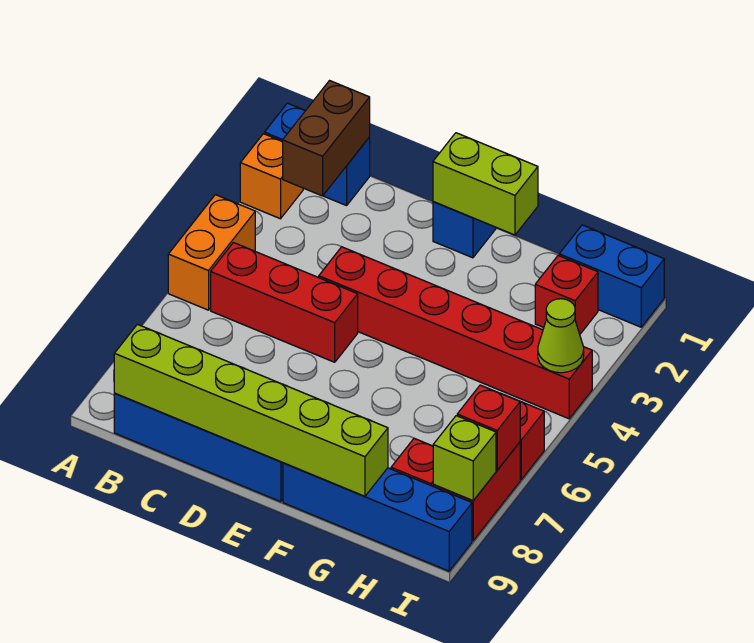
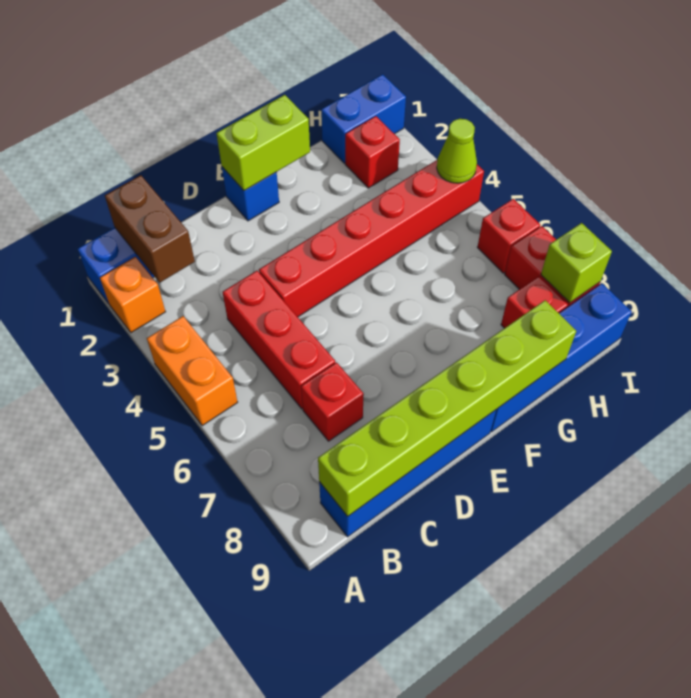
red 1x3 brick [211,243,358,362] -> red 1x3 brick turned to [223,271,335,409]
red 1x1 brick [457,385,520,470] -> red 1x1 brick moved to [301,362,364,441]

